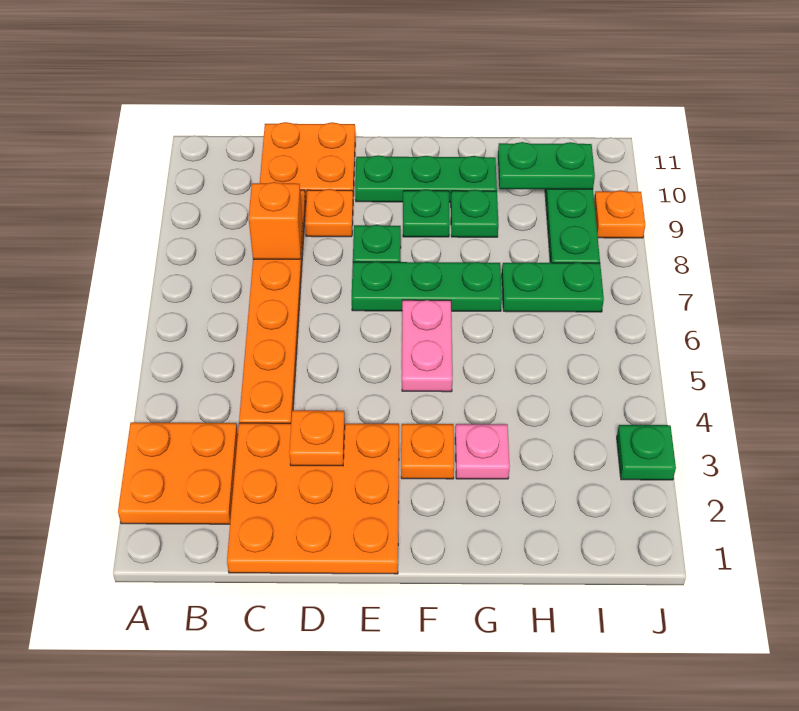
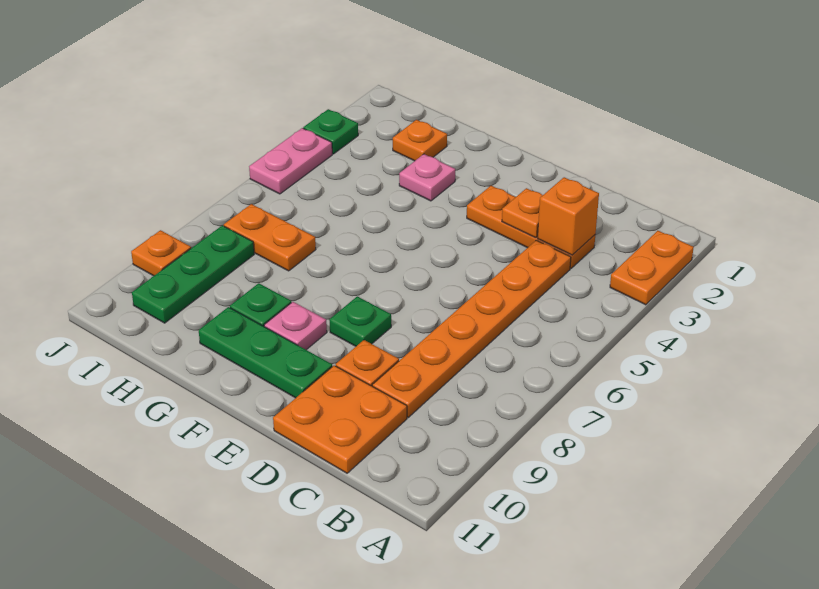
orange 2x2 plate [118,422,238,524] -> orange 1x2 plate [610,231,694,305]
orange 3x3 plate [227,423,399,574] -> orange 1x3 plate [467,186,595,268]
orange 1x1 brick [249,182,303,259] -> orange 1x1 brick moved to [537,177,599,255]
green 1x3 plate [352,262,502,311] -> none
orange 1x1 plate [401,424,454,479] -> orange 1x1 plate moved to [393,120,447,161]
pink 1x2 plate [402,300,452,392] -> pink 1x2 plate moved to [249,128,332,194]
green 1x1 plate [403,190,450,237] -> pink 1x1 plate [264,302,327,350]
green 1x2 plate [502,262,604,312] -> orange 1x2 plate [224,204,316,271]
green 1x2 plate [498,142,595,189] -> none

